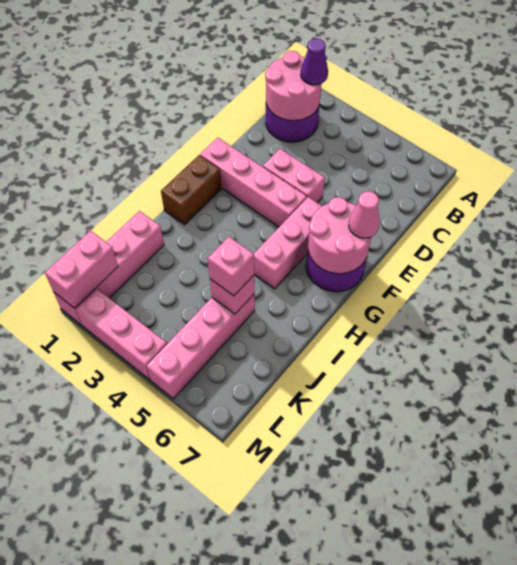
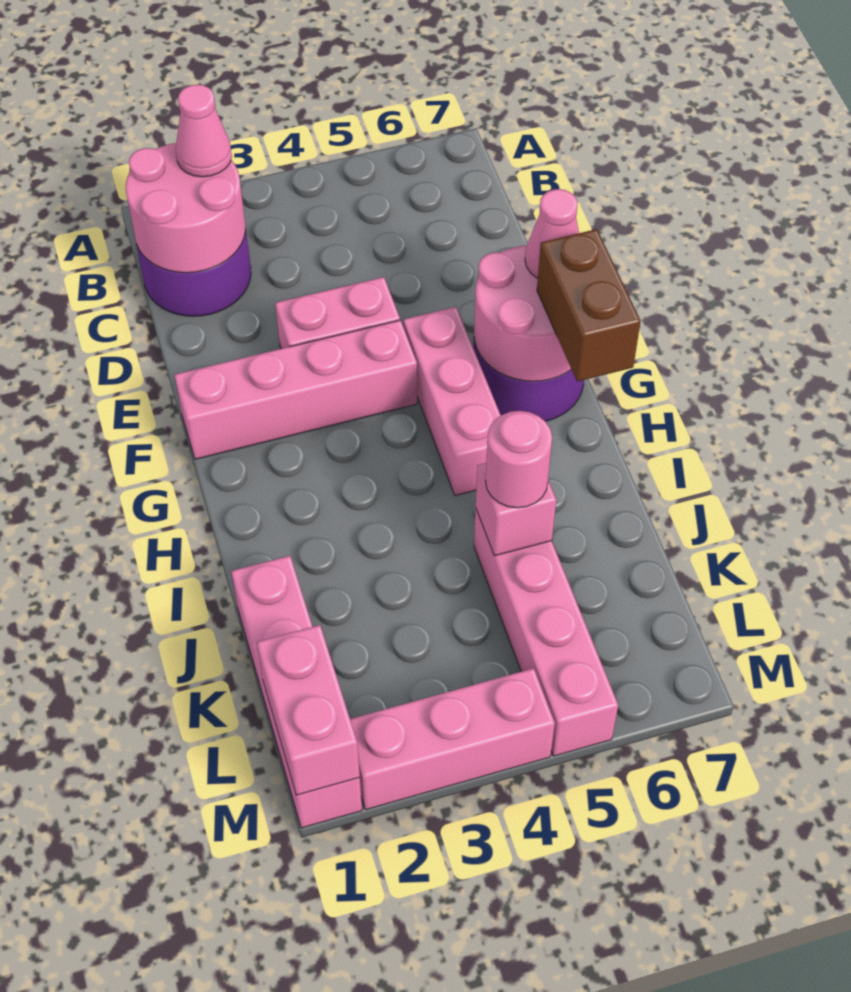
purple 1x1 cone [301,39,328,85] -> pink 1x1 cone [176,85,232,177]
brown 1x2 brick [161,155,221,225] -> brown 1x2 brick moved to [537,229,641,382]
pink 1x1 brick [208,237,254,296] -> pink 1x1 round brick [486,411,552,508]

